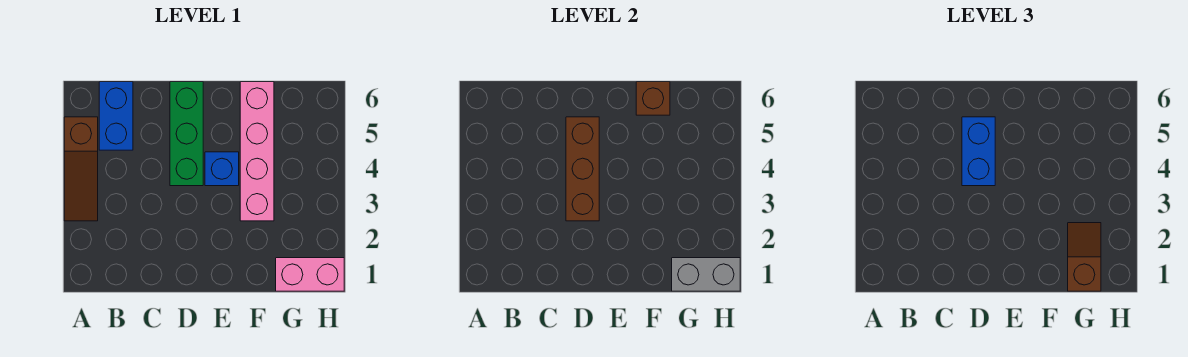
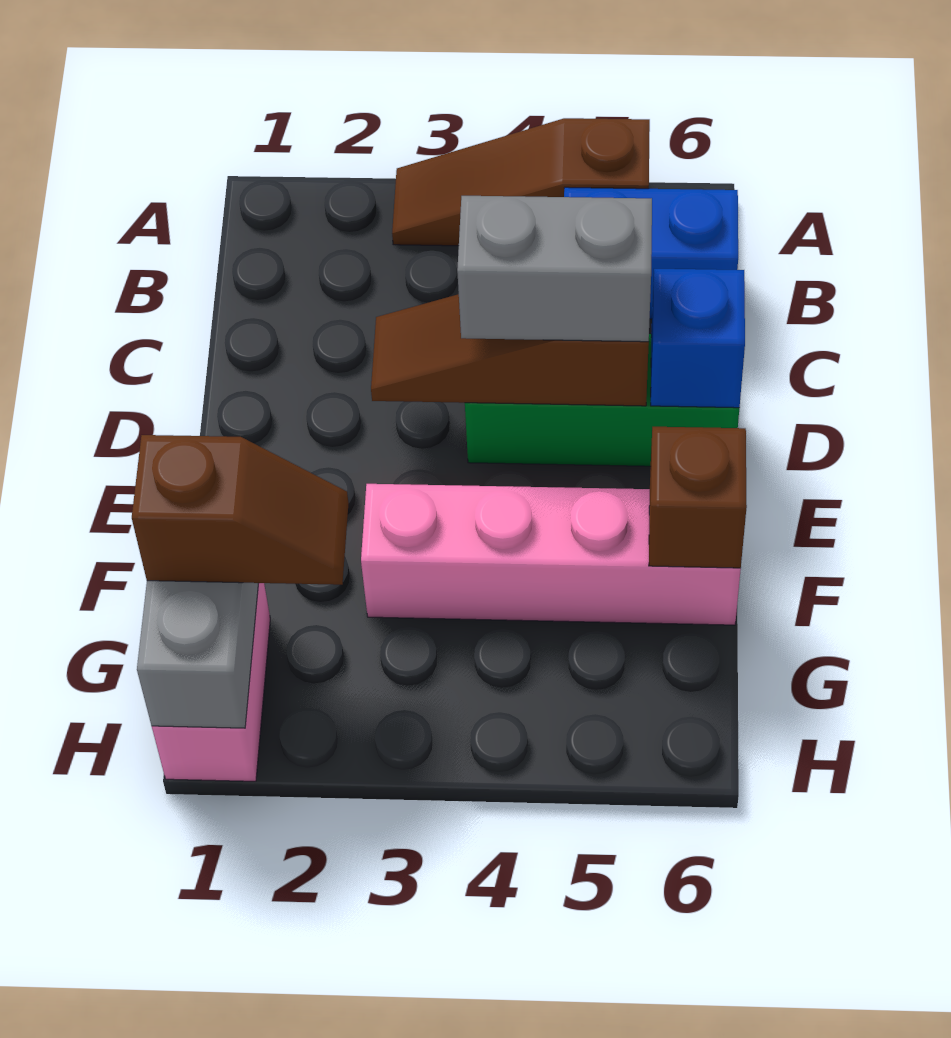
brown 1x3 brick [566,117,599,221] -> brown 1x3 slope [371,294,649,406]
blue 1x2 brick [962,117,995,186] -> grey 1x2 brick [457,196,652,342]
blue 1x1 brick [205,152,239,186] -> blue 1x1 brick moved to [651,269,745,408]

